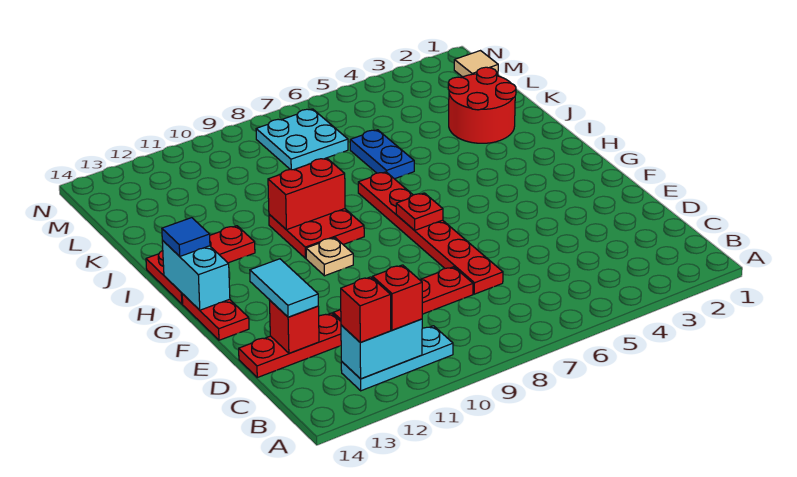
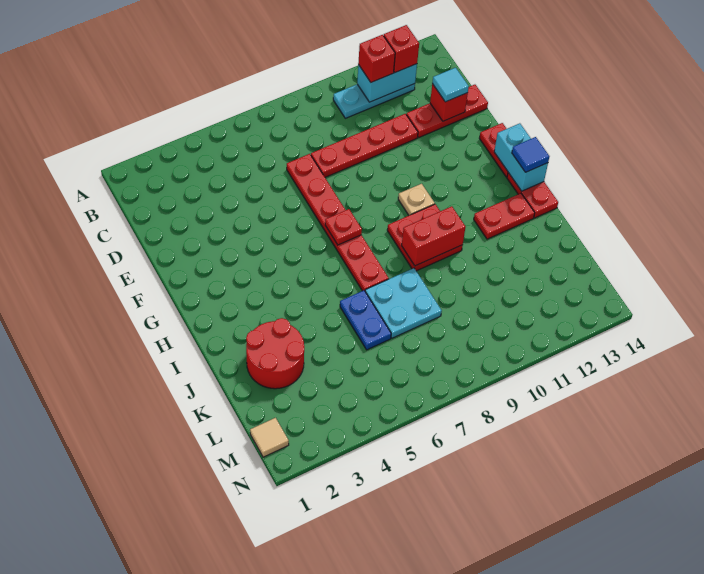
cyan 1x2 tile [250,259,318,317] -> cyan 1x1 tile [432,68,469,102]
cyan 2x2 plate [256,109,348,170] -> cyan 2x2 plate moved to [365,268,442,338]

